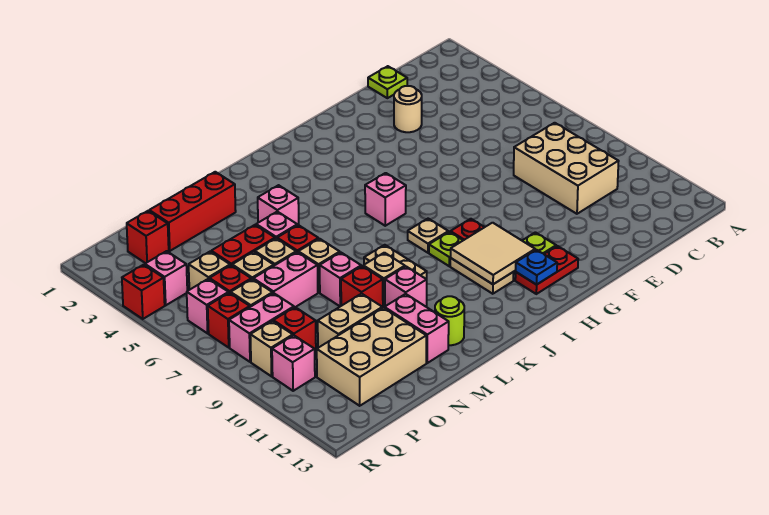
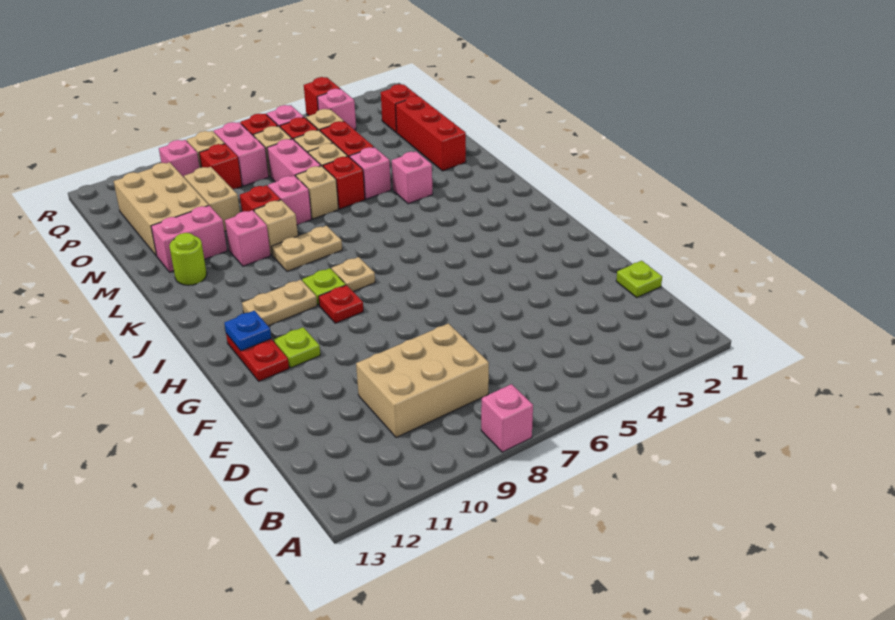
tan 1x1 round brick [394,86,422,132] -> none
tan 2x2 tile [451,223,535,284] -> none
pink 1x1 brick [365,173,406,226] -> pink 1x1 brick moved to [481,384,533,452]

